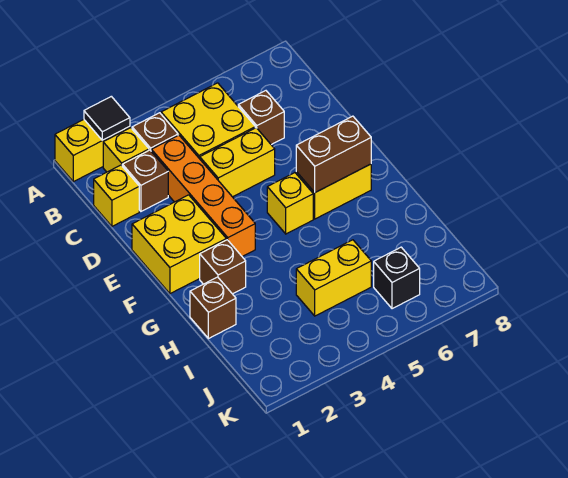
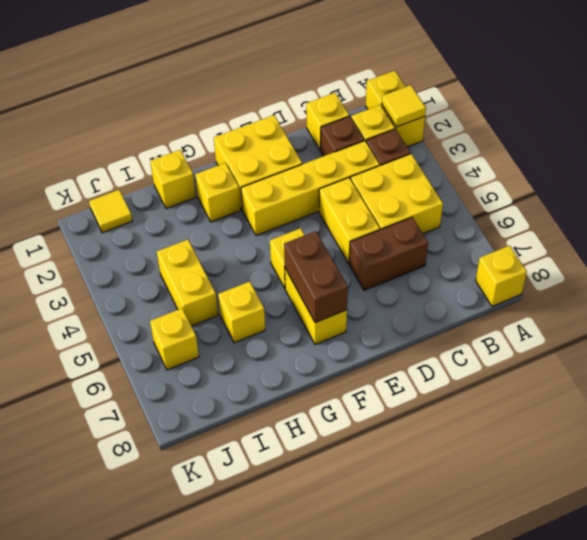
black 1x1 tile [84,96,130,140] -> yellow 1x1 tile [382,85,426,127]
none -> yellow 1x1 brick [476,246,527,306]
orange 1x4 brick [151,135,255,257] -> yellow 1x4 brick [241,141,380,236]
brown 1x1 brick [238,91,284,145] -> brown 1x2 brick [349,217,428,290]
brown 1x1 brick [200,240,246,294] -> yellow 1x1 brick [195,163,241,222]
brown 1x1 brick [190,277,236,339] -> yellow 1x1 brick [150,150,196,209]
none -> yellow 1x1 brick [218,282,265,343]
none -> yellow 1x1 tile [89,190,133,233]
black 1x1 brick [374,247,420,309] -> yellow 1x1 brick [150,308,199,370]

